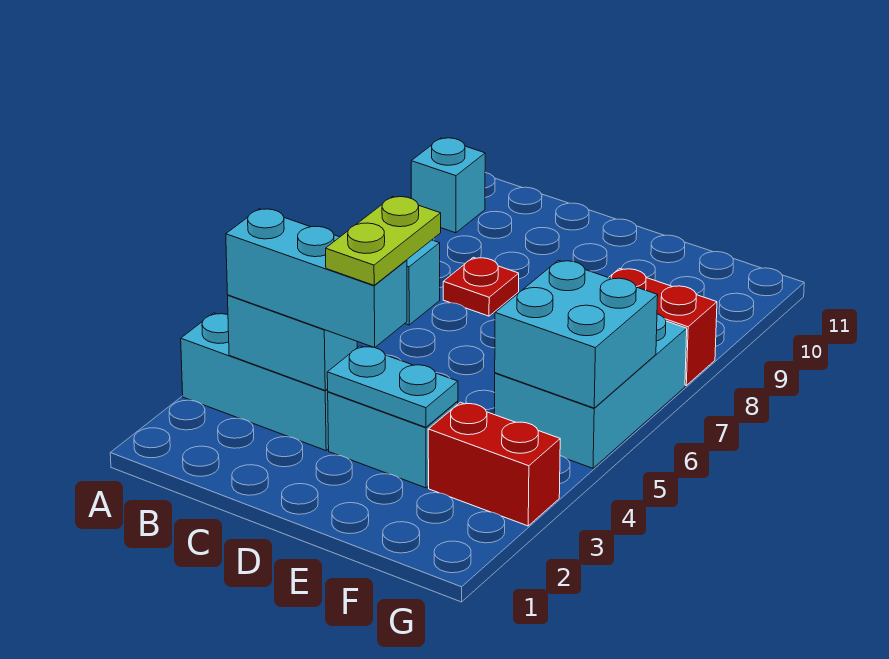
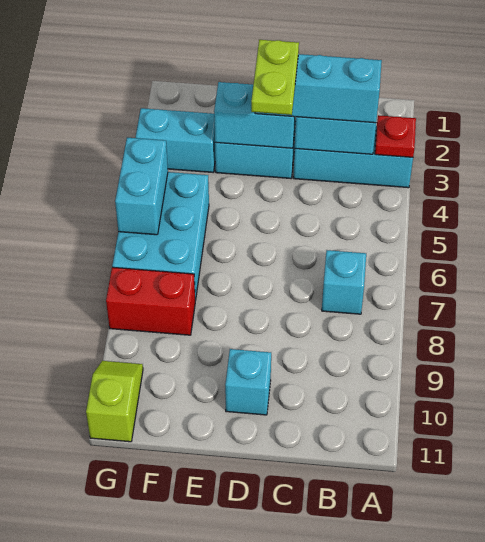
cyan 1x1 brick [411,138,485,233] -> cyan 1x1 brick moved to [225,349,271,415]
red 1x1 plate [443,257,519,316] -> red 1x1 plate moved to [375,115,416,157]
cyan 1x2 plate [327,346,458,427] -> cyan 1x2 brick [214,82,296,148]
red 1x2 brick [428,402,560,526] -> cyan 1x2 brick [136,108,215,172]
cyan 2x2 brick [495,260,658,408] -> cyan 1x2 brick [115,138,168,235]
none -> lime 1x2 slope [86,361,143,442]

